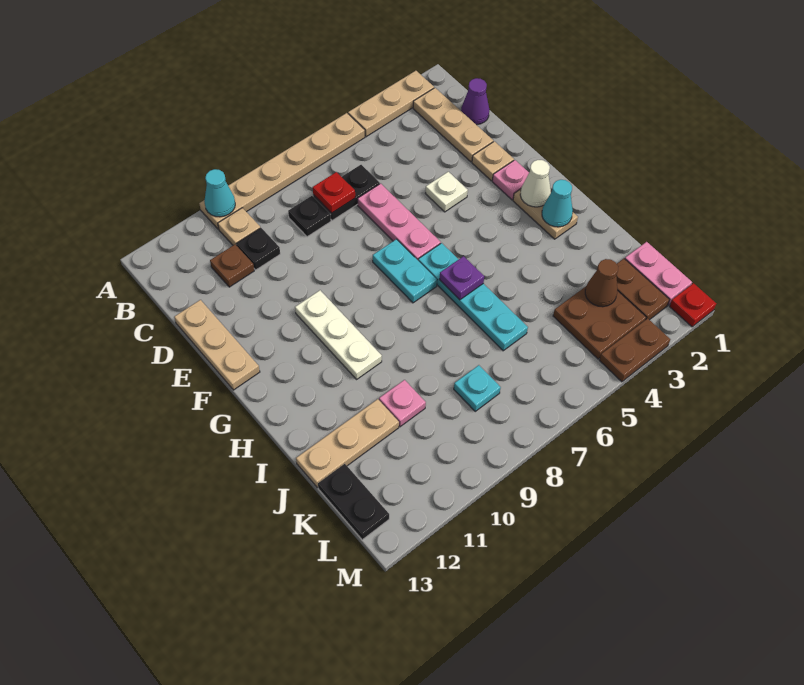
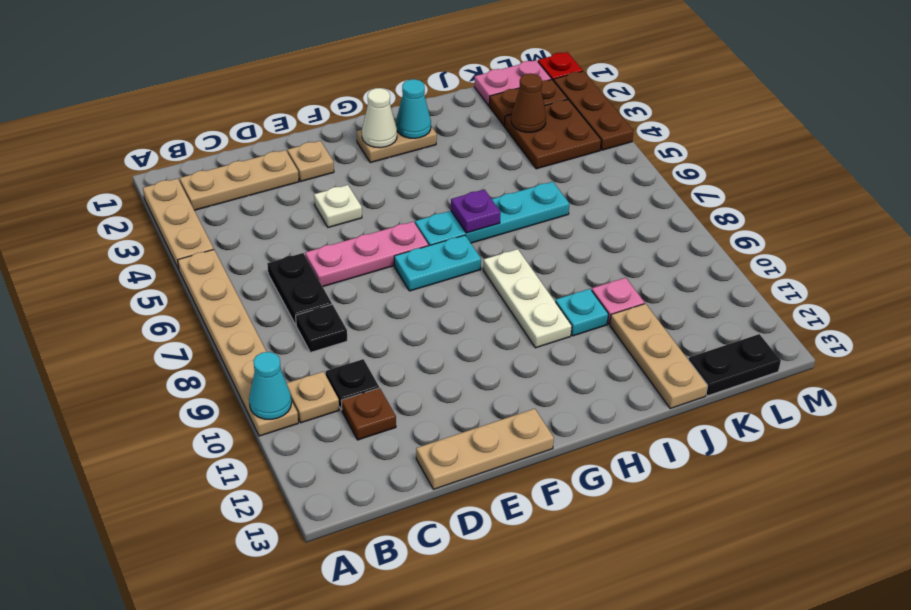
purple 1x1 cone [461,78,489,125] -> none
red 1x1 plate [313,172,355,213] -> none
pink 1x1 plate [492,160,529,200] -> none
white 1x3 plate [295,290,382,379] -> white 1x3 plate turned to [483,249,572,348]
cyan 1x1 plate [454,365,501,411] -> cyan 1x1 plate moved to [555,289,608,336]
brown 1x2 plate [599,318,670,382] -> brown 1x3 plate [554,71,634,150]

